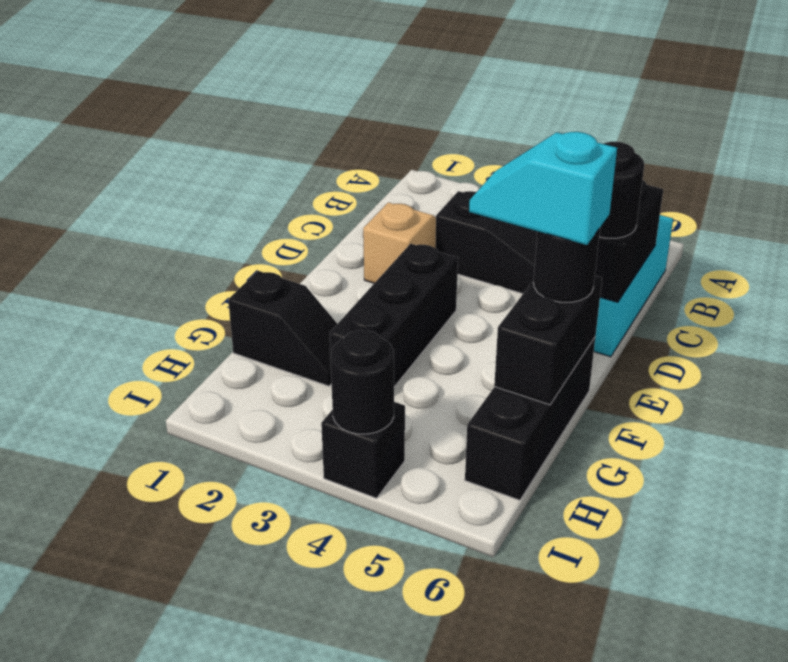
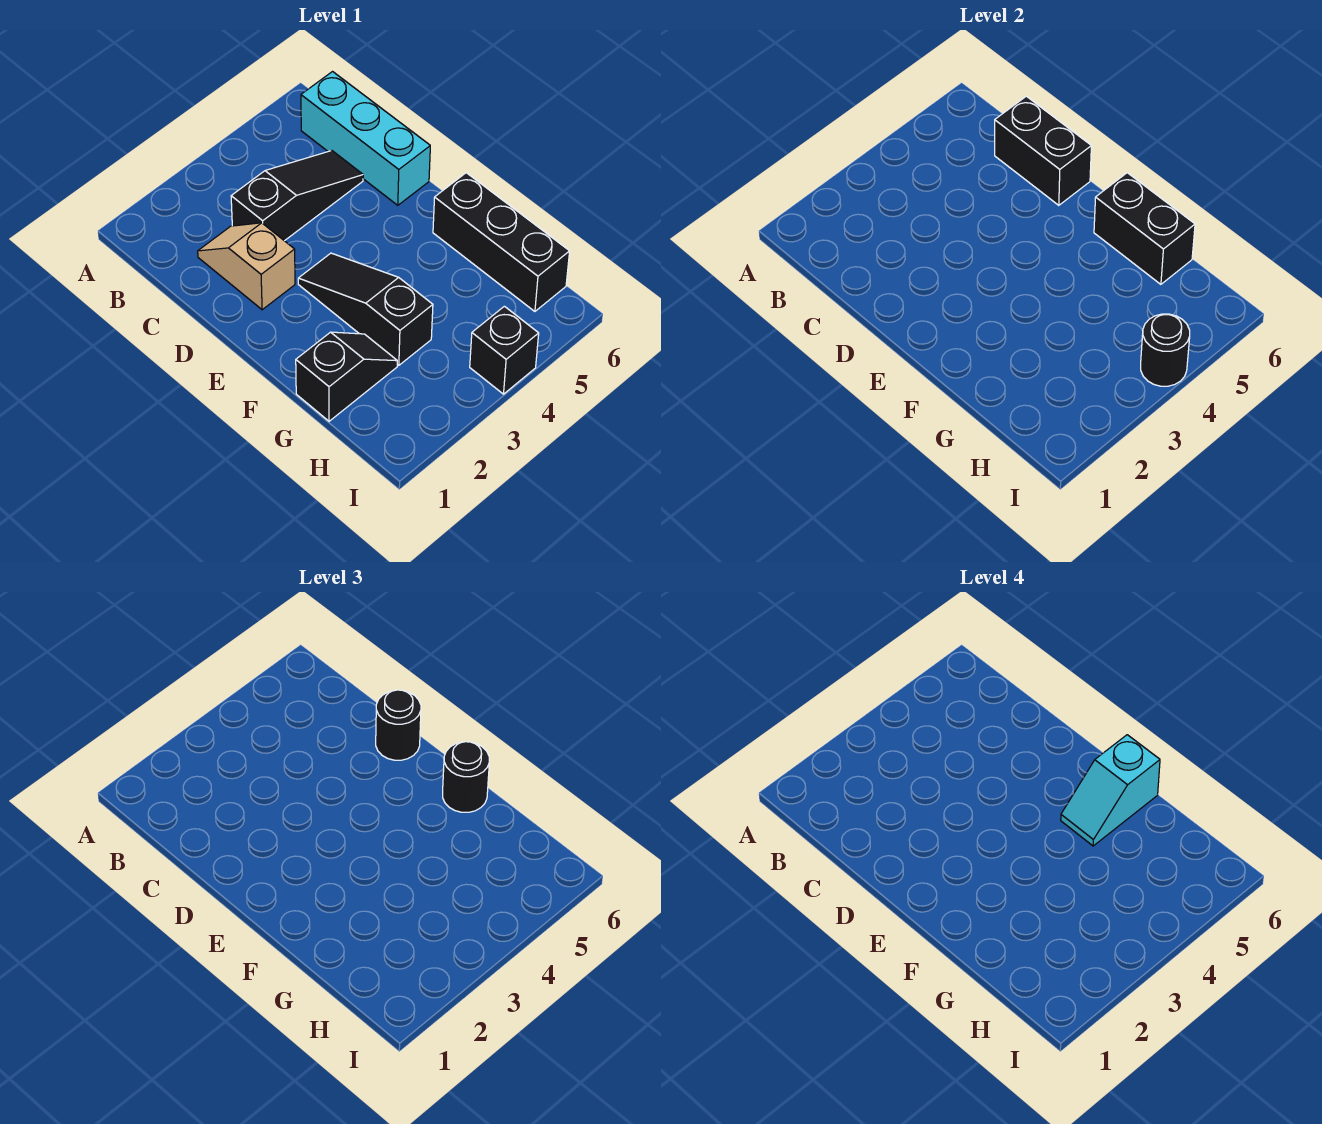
black 1x3 brick [330,244,458,387] -> black 1x3 slope [298,253,433,365]

